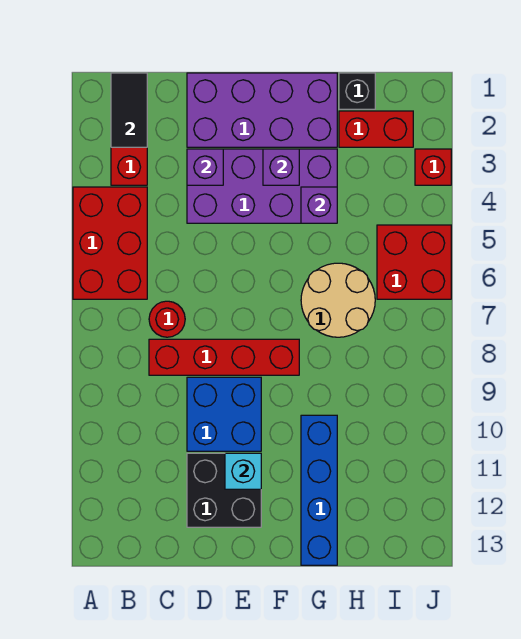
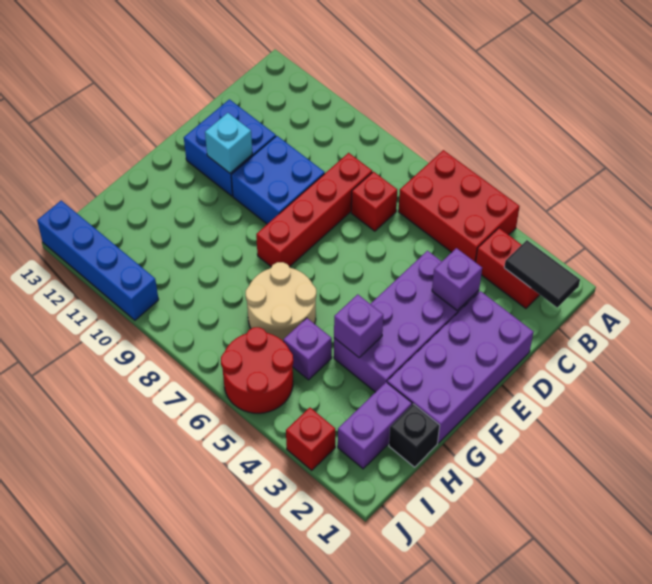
red 1x1 round brick [149,301,185,337] -> red 1x1 brick [351,172,397,231]
black 2x2 brick [187,453,261,527] -> blue 2x2 brick [184,99,276,196]
purple 1x1 brick [263,149,299,185] -> purple 1x1 brick moved to [283,318,332,380]
blue 1x4 brick [301,415,337,565] -> blue 1x4 brick moved to [37,201,159,320]
red 1x2 brick [339,111,413,147] -> purple 1x2 brick [338,382,412,469]
red 2x2 brick [377,225,451,299] -> red 2x2 round brick [221,327,293,413]

